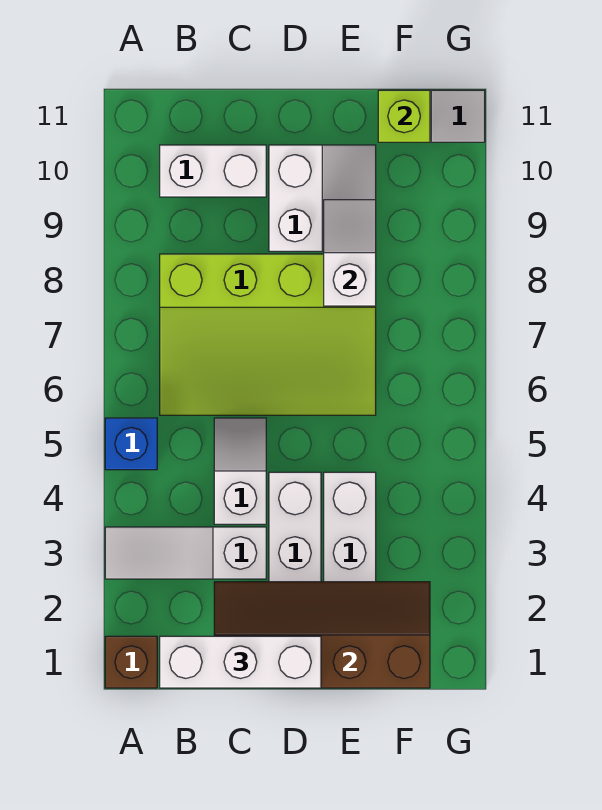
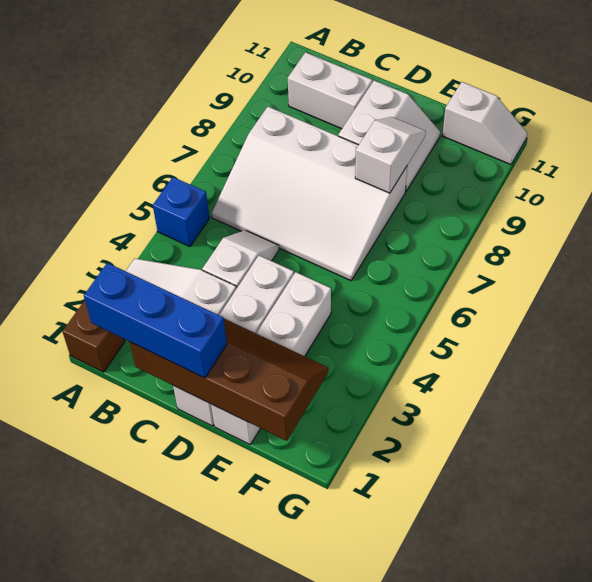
white 1x3 brick [160,636,321,688] -> blue 1x3 brick [84,263,227,378]
lime 3x4 slope [160,254,376,415] -> white 3x4 slope [212,107,407,280]
lime 1x1 brick [378,90,430,142] -> none

